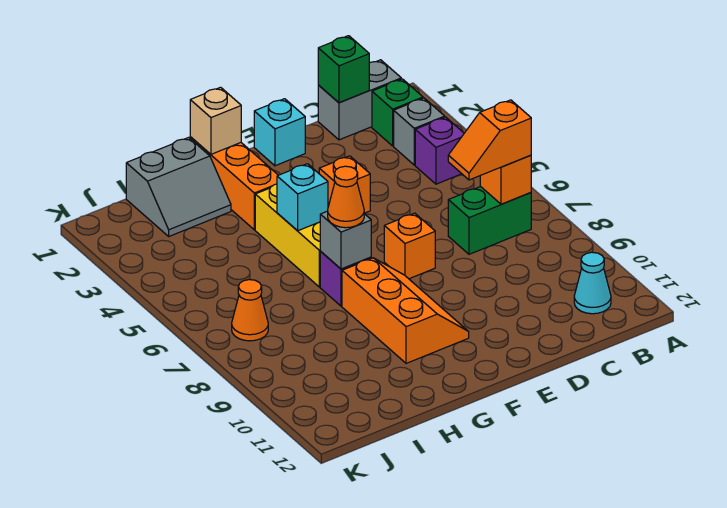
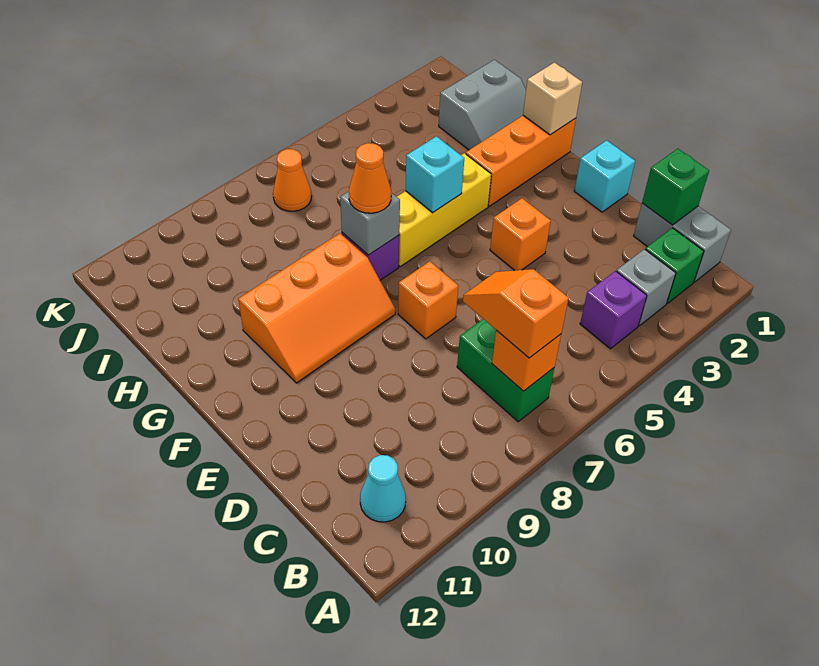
grey 2x2 slope [126,137,231,236] -> grey 2x2 slope turned to [439,60,526,150]

